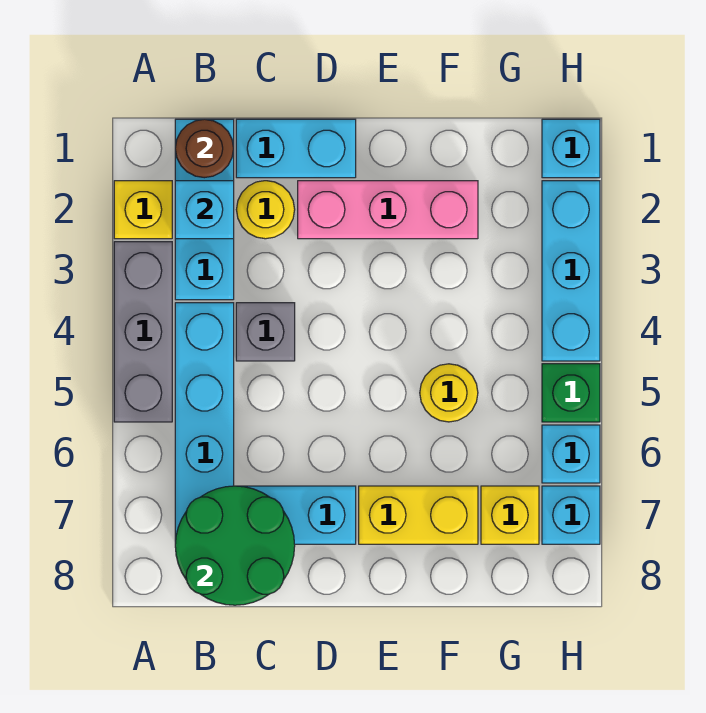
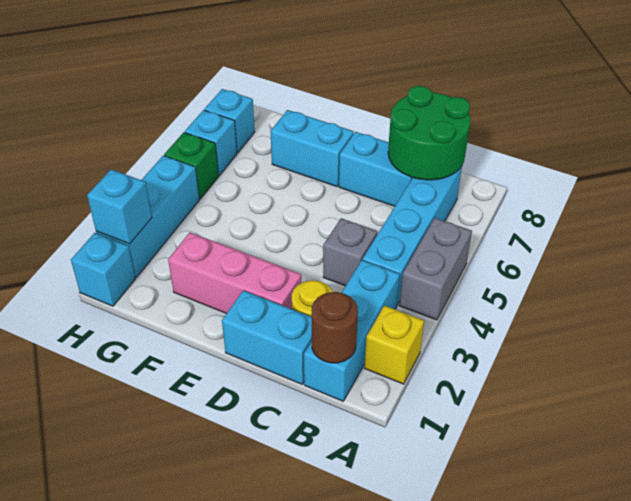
grey 1x3 brick [114,242,172,422] -> grey 1x2 brick [399,218,472,320]
cyan 1x1 brick [175,181,234,239] -> cyan 1x1 brick moved to [87,169,152,244]
yellow 1x2 brick [359,486,478,544] -> cyan 1x2 brick [270,110,354,187]
yellow 1x1 round brick [420,364,478,422] -> none
yellow 1x1 brick [481,486,539,544] -> none

